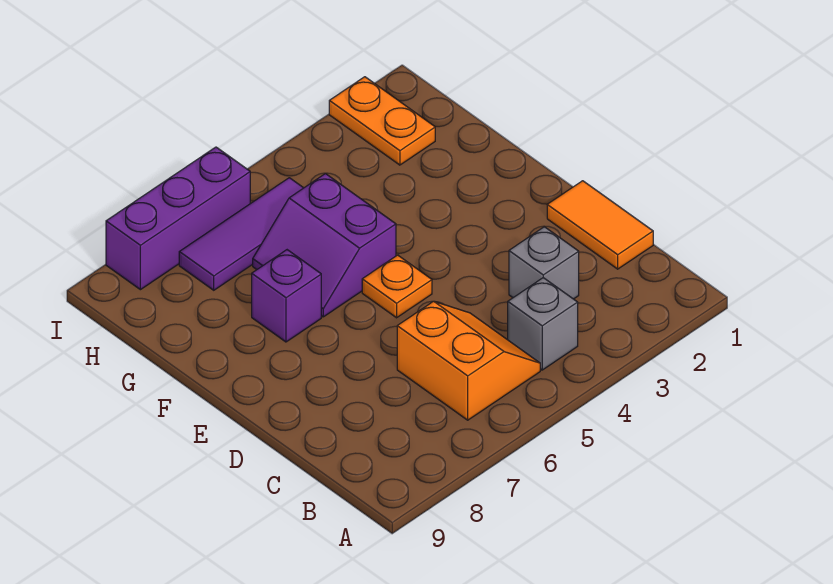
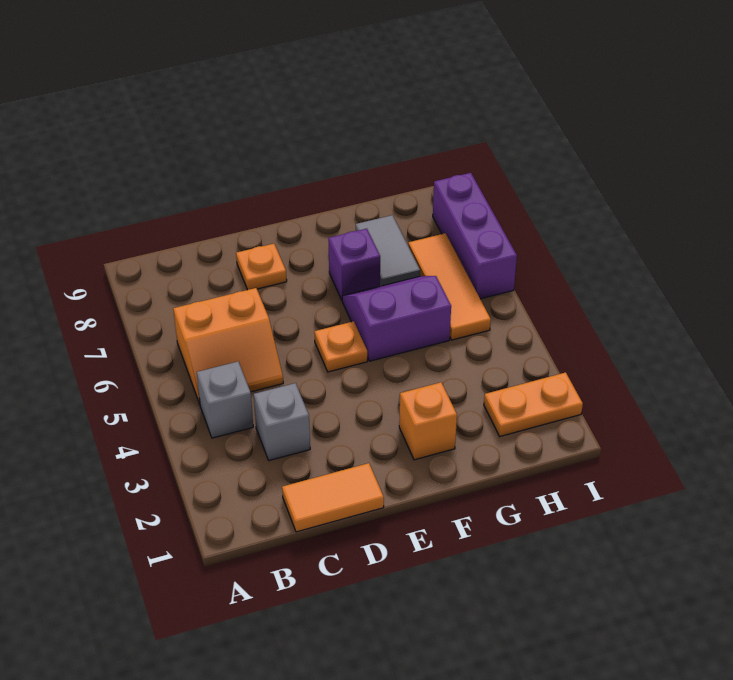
none -> orange 1x1 plate [236,244,287,290]
none -> orange 1x1 brick [399,382,457,460]
none -> grey 1x2 tile [356,215,420,286]
purple 1x3 tile [179,178,303,290] -> orange 1x3 tile [408,233,491,340]

